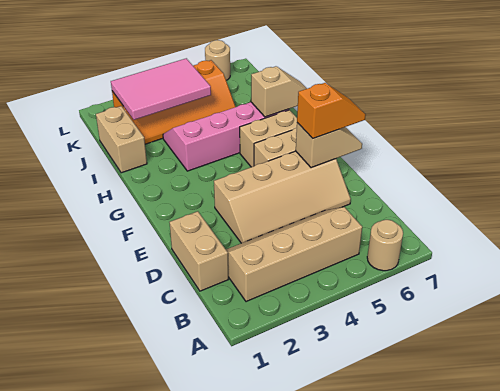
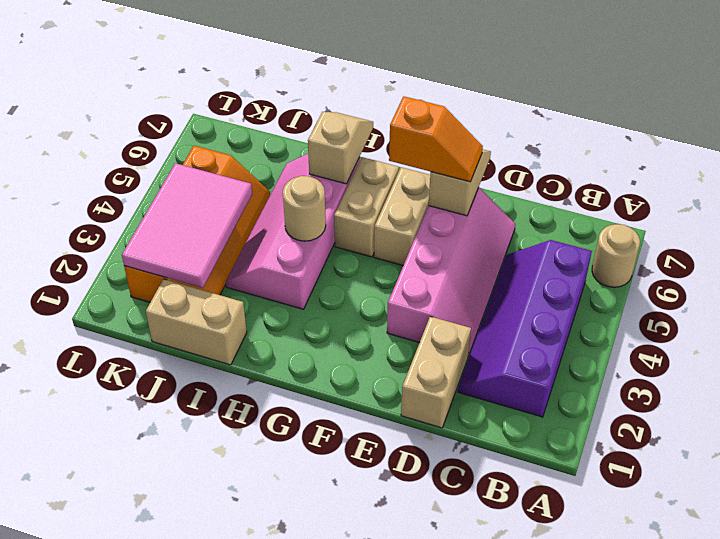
tan 2x4 slope [226,207,362,302] -> purple 2x4 slope [458,240,592,417]
tan 1x2 brick [169,211,229,291] -> tan 1x2 brick turned to [401,316,471,428]
tan 2x4 slope [214,151,351,243] -> pink 2x4 slope [387,187,515,356]
orange 1x2 slope [297,83,366,138] -> orange 1x2 slope turned to [389,96,483,182]
tan 1x1 round brick [205,40,230,80] -> tan 1x1 round brick moved to [283,176,326,241]

